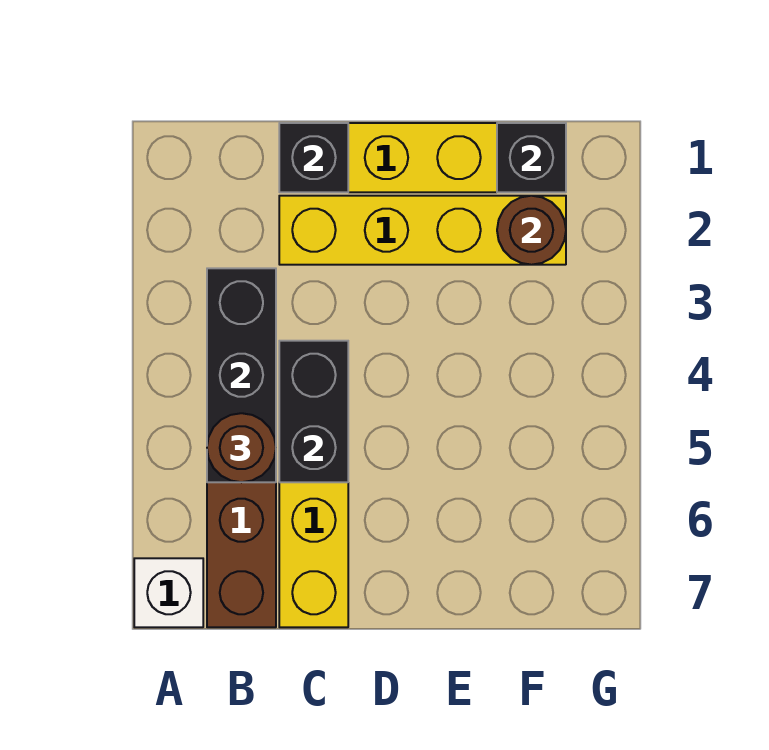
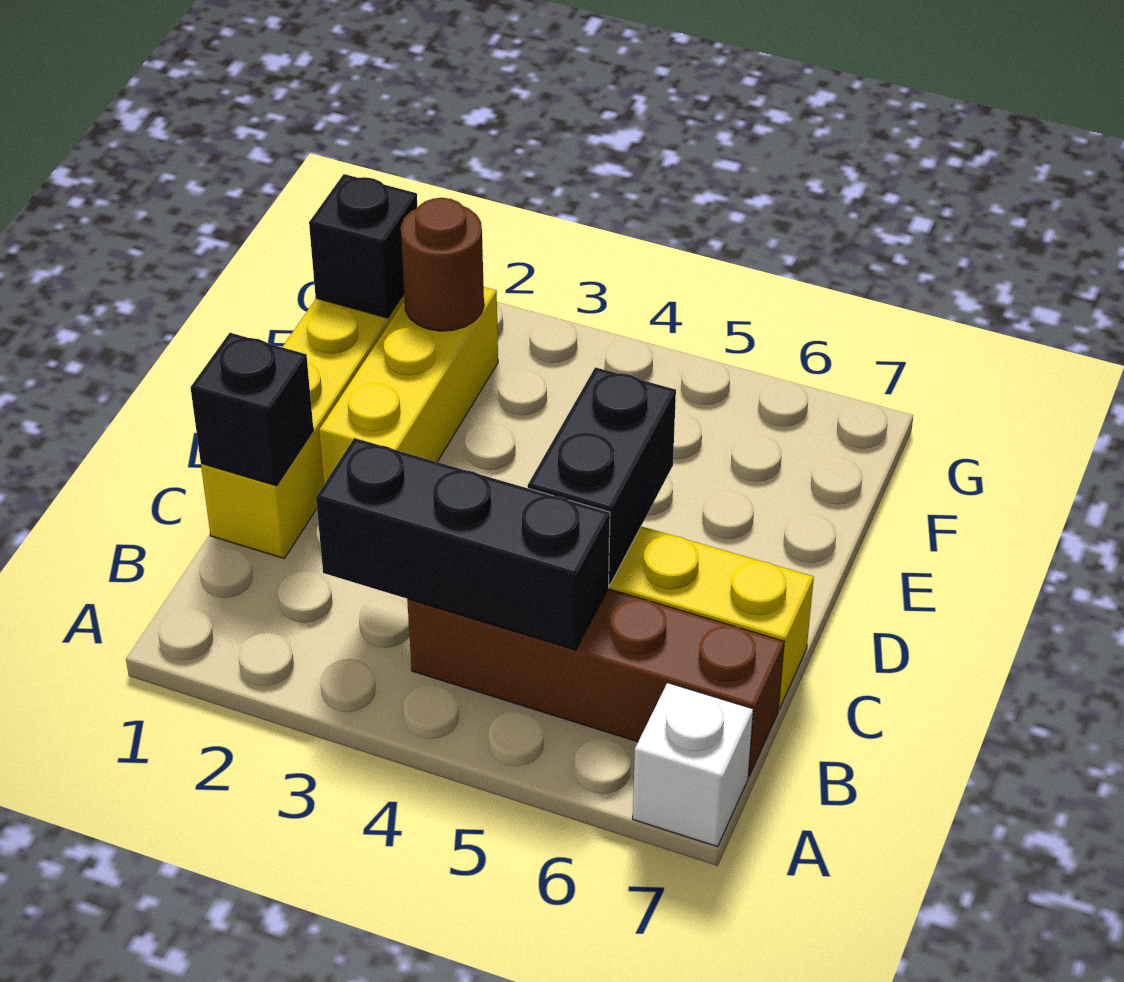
brown 1x1 round brick [207,413,276,482] -> none
yellow 1x4 brick [279,196,566,265] -> yellow 1x3 brick [319,287,498,484]
black 1x2 brick [279,341,348,482] -> black 1x2 brick turned to [528,367,676,585]

